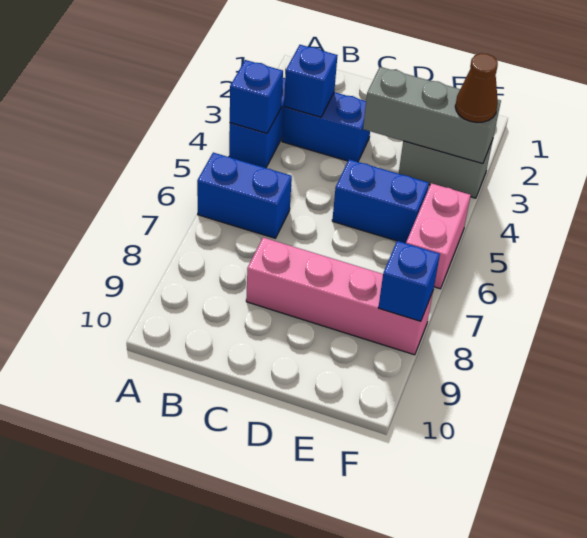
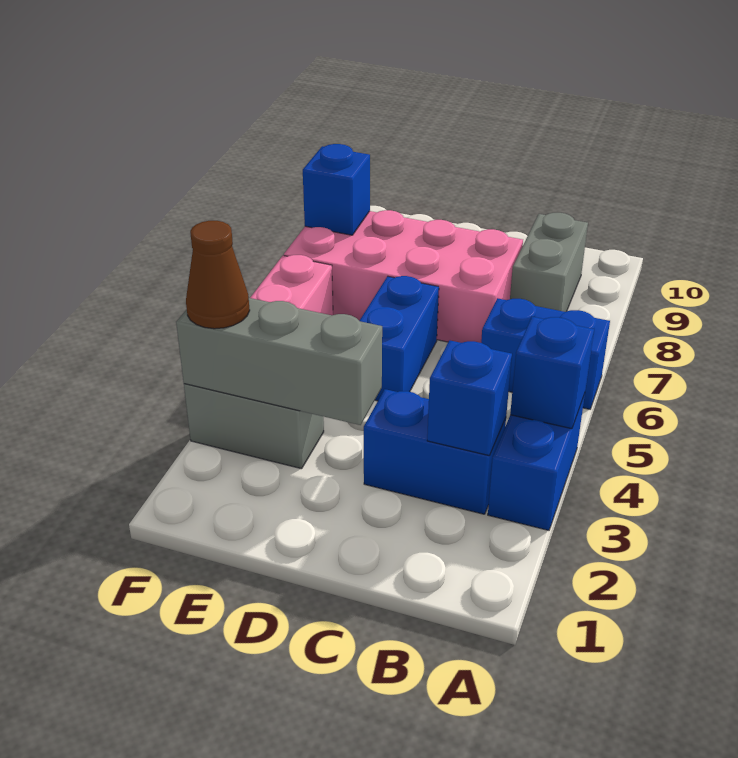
none -> grey 1x2 brick [510,213,588,312]
pink 1x4 brick [246,238,433,355] -> pink 2x4 brick [284,210,523,343]
blue 1x2 brick [332,159,429,243] -> blue 1x2 brick turned to [360,276,439,401]

